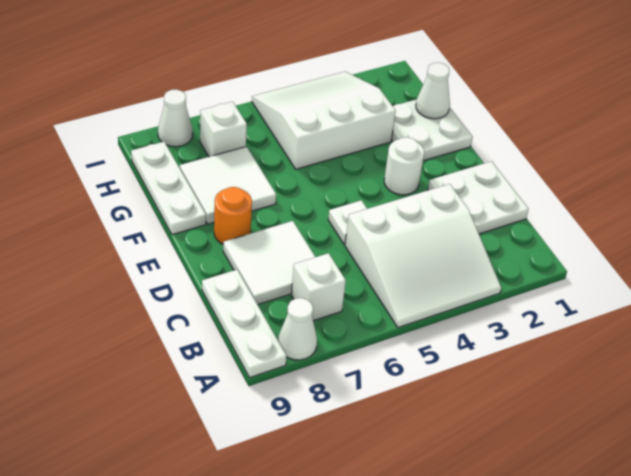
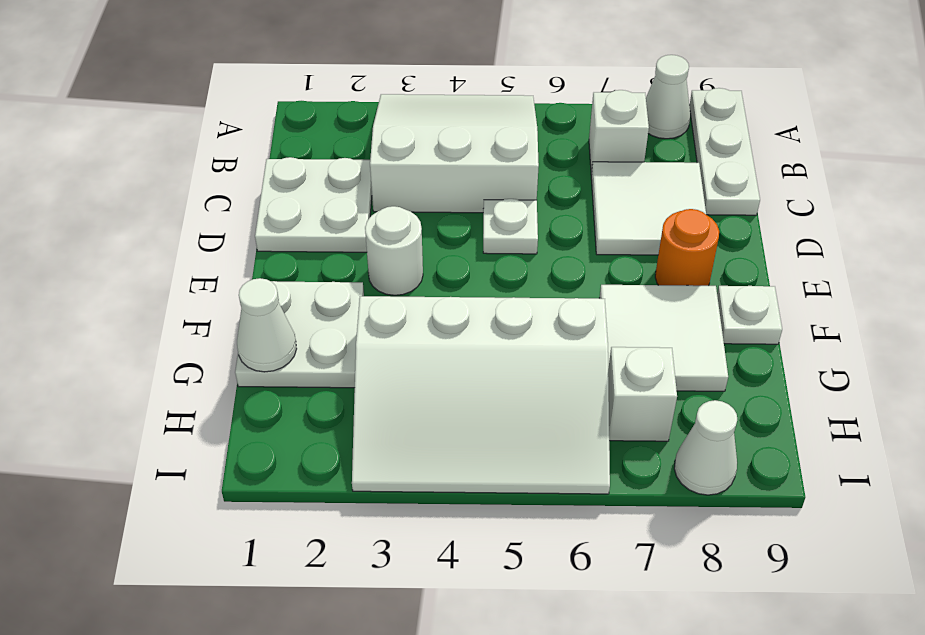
white 1x3 plate [131,142,206,235] -> white 1x1 plate [717,286,782,344]
white 3x3 slope [252,72,396,169] -> white 3x4 slope [352,296,610,494]

